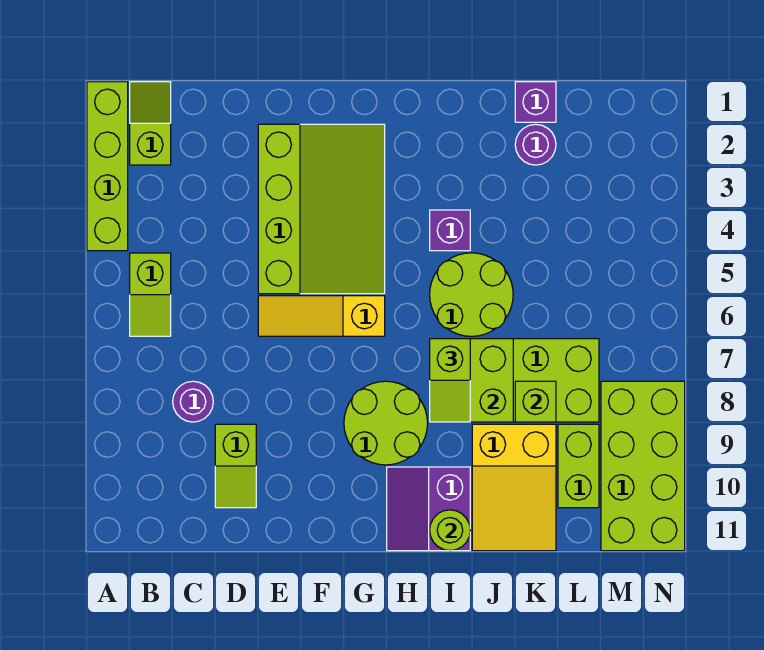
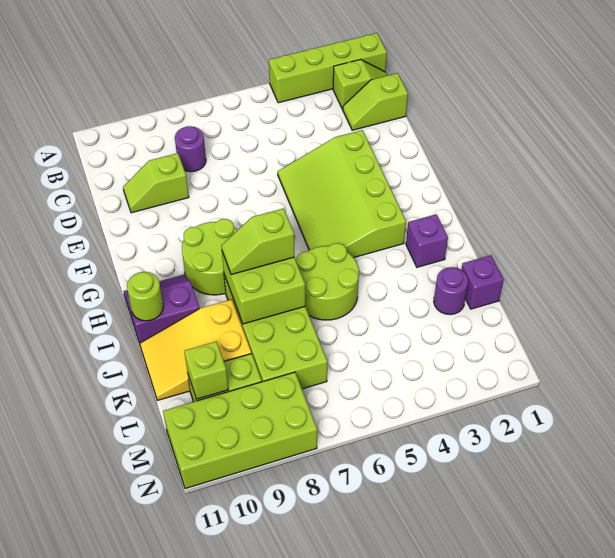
lime 1x2 slope [130,253,171,336] -> lime 1x2 slope moved to [343,73,408,130]
lime 3x4 slope [258,124,385,294] -> lime 3x4 slope turned to [278,130,406,258]
yellow 1x3 slope [258,296,385,336] -> none
purple 1x1 brick [430,210,470,251] -> purple 1x1 brick moved to [406,214,448,267]
lime 1x1 brick [515,381,556,422] -> lime 1x1 brick moved to [184,341,228,399]

